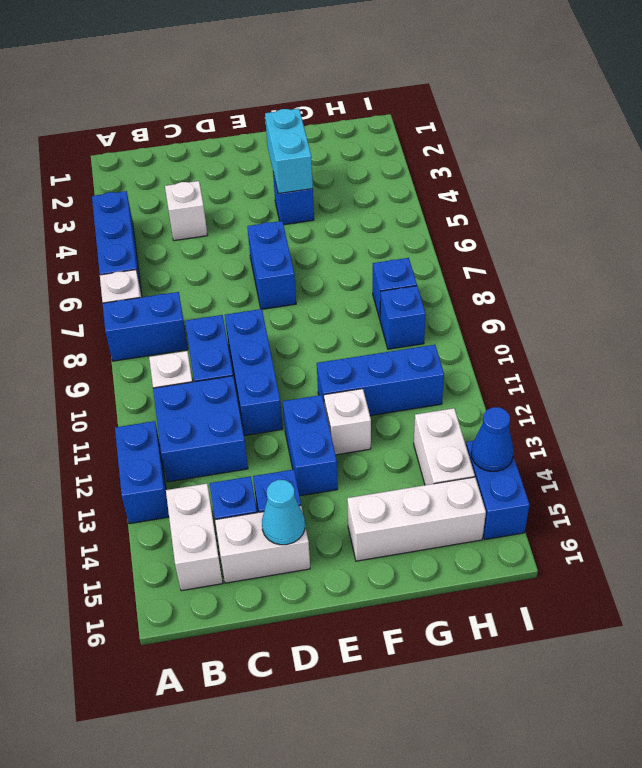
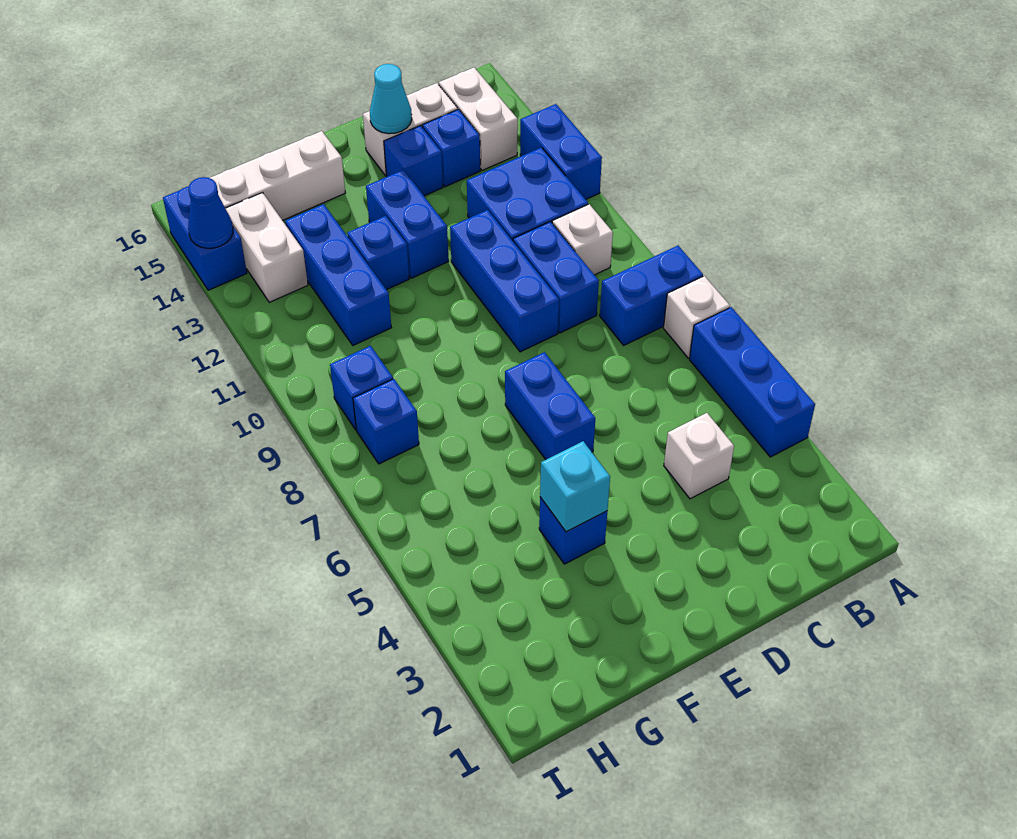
cyan 1x2 brick [265,109,313,194] -> cyan 1x1 brick [540,441,610,532]
blue 1x3 brick [317,345,444,416] -> blue 1x3 brick turned to [285,204,391,345]
white 1x1 brick [324,389,371,455] -> blue 1x1 brick [347,216,409,290]

